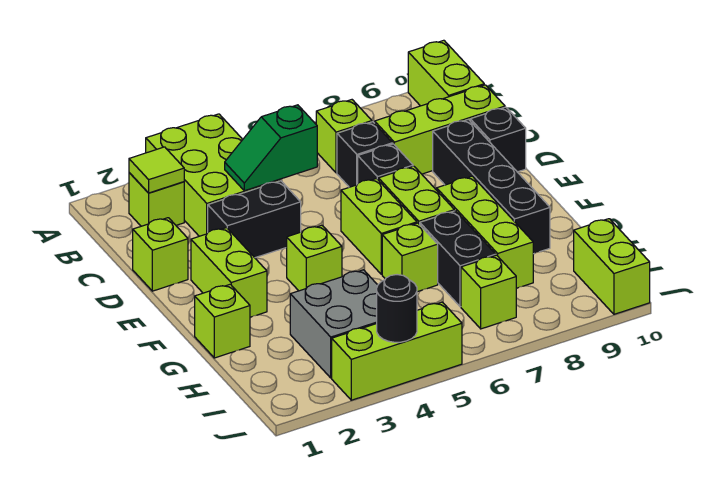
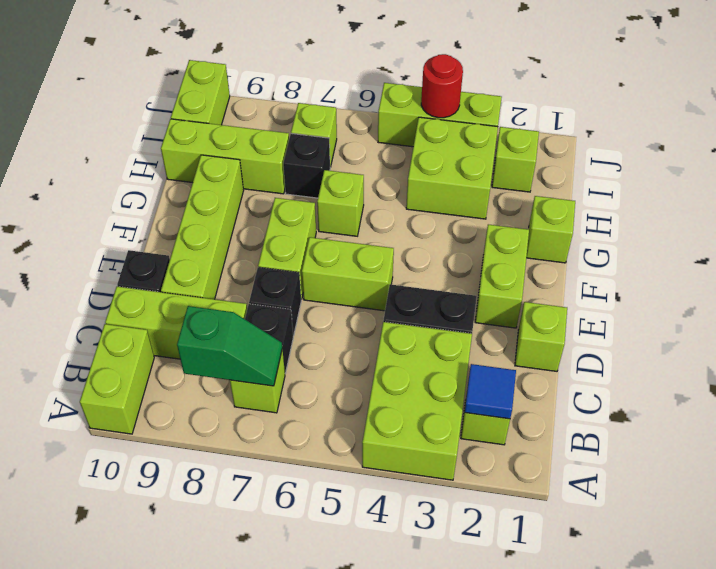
lime 1x1 tile [129,147,184,193] -> blue 1x1 tile [465,364,516,419]
green 1x2 slope [225,105,317,191] -> green 1x2 slope moved to [177,306,282,386]
black 1x4 brick [433,119,550,254] -> lime 1x4 brick [161,155,244,299]
lime 1x2 brick [341,179,417,274] -> lime 1x2 brick turned to [302,237,394,311]
lime 1x1 brick [287,225,342,291] -> lime 1x1 brick moved to [492,127,539,192]
lime 1x3 brick [437,176,533,288] -> lime 1x3 brick turned to [161,119,289,194]
black 1x2 brick [420,211,496,307] -> black 1x1 brick [283,133,330,198]
grey 2x2 brick [290,270,378,378] -> lime 2x2 brick [406,117,498,219]
black 1x1 round brick [377,275,417,342] -> red 1x1 round brick [421,54,463,118]

